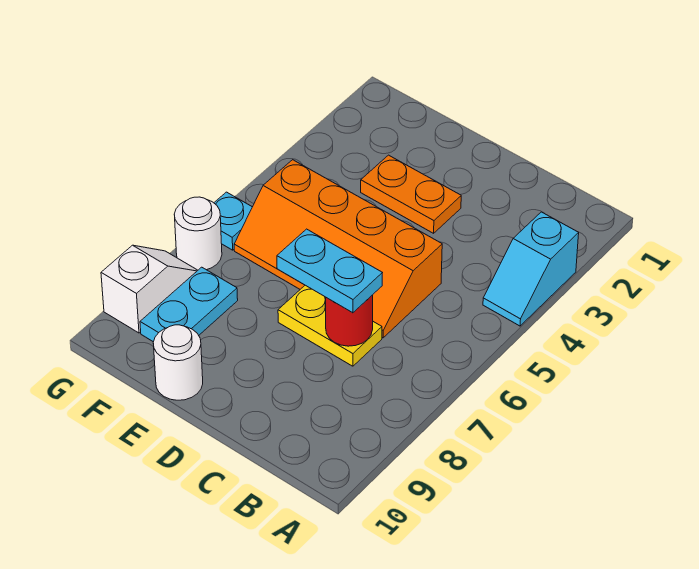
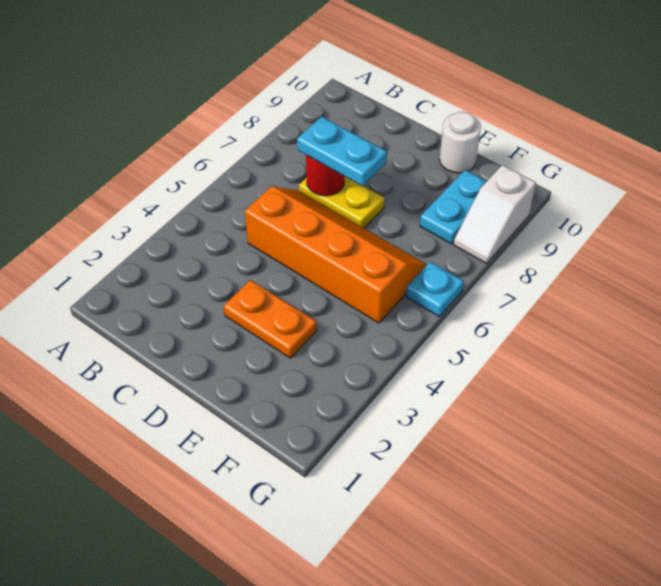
cyan 1x2 slope [483,212,579,326] -> none
white 1x1 round brick [174,197,222,270] -> none

